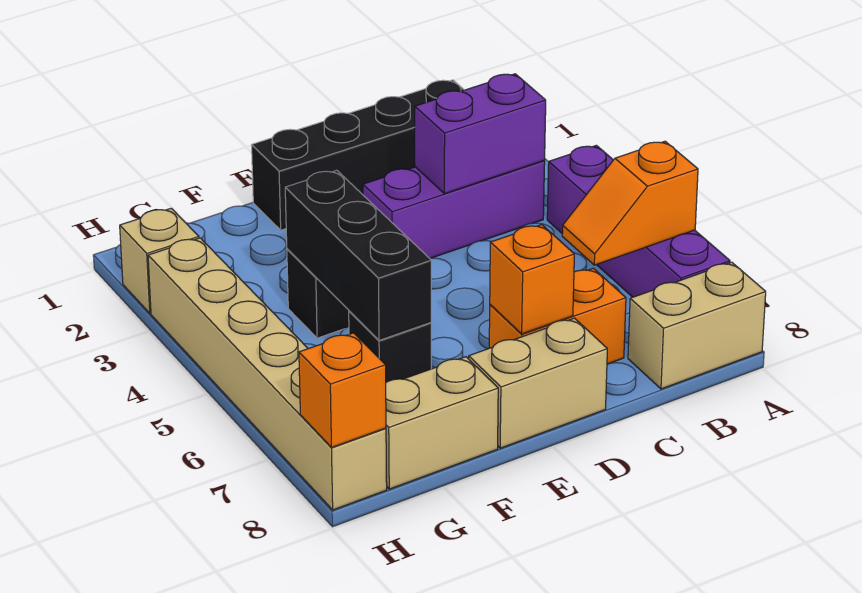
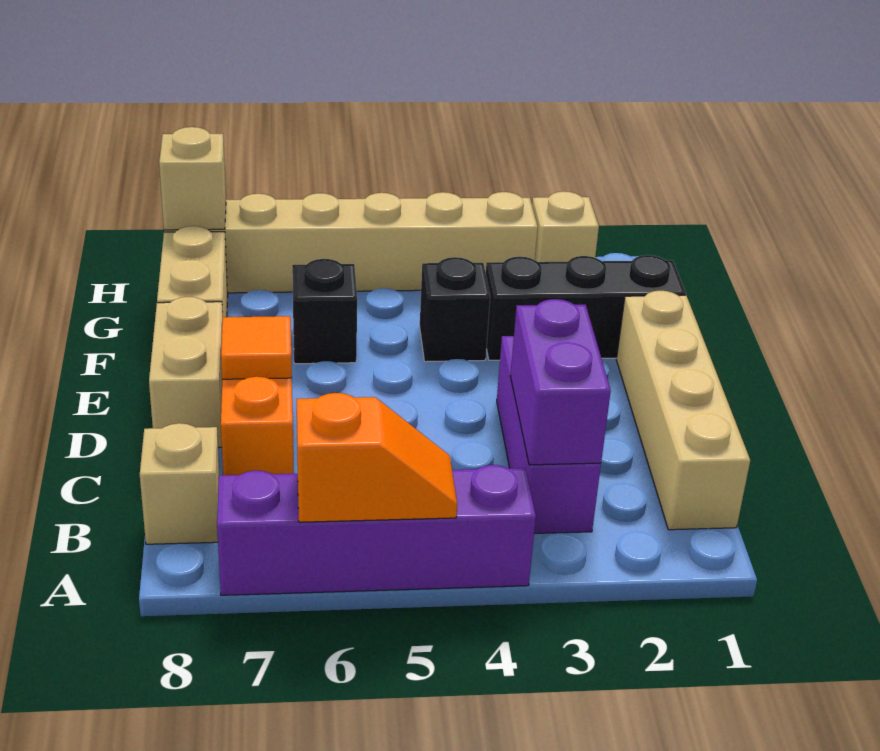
orange 1x2 slope [562,141,698,265] -> orange 1x2 slope turned to [297,393,457,522]
tan 1x2 brick [628,262,766,389] -> tan 1x1 brick [140,423,219,544]
black 1x4 brick [252,80,464,230] -> tan 1x4 brick [616,291,750,530]
orange 1x1 brick [490,225,574,334] -> orange 1x1 tile [221,316,292,379]
black 1x3 brick [285,170,431,340] -> black 1x3 brick moved to [486,255,686,360]
orange 1x1 brick [299,333,386,448] -> tan 1x1 brick [159,127,226,230]

